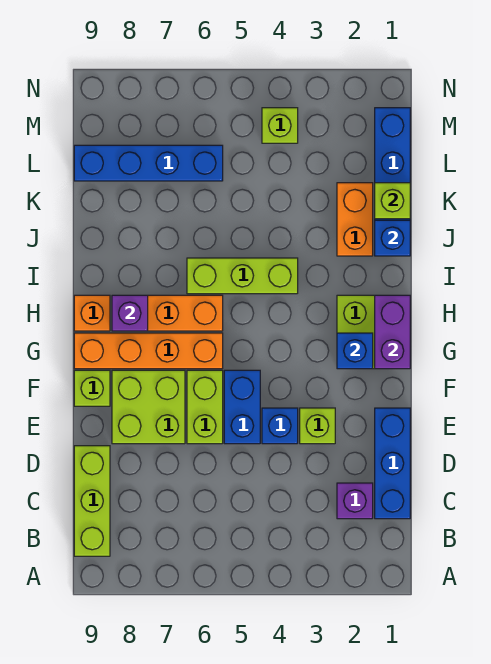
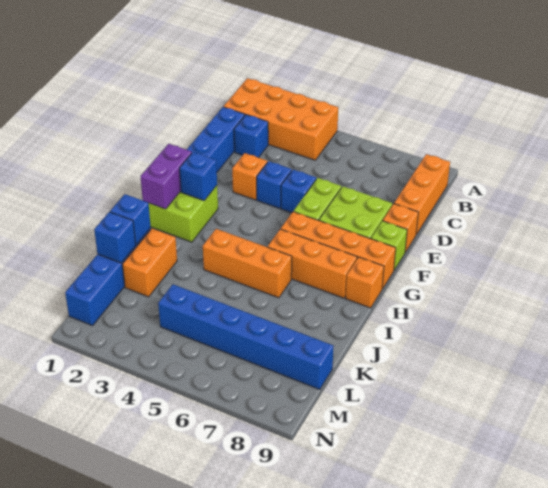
none -> orange 2x4 brick [223,78,338,160]
lime 1x3 brick [74,446,110,556] -> orange 1x3 brick [394,154,450,235]
purple 1x1 brick [337,483,373,519] -> blue 1x1 brick [234,115,268,158]
lime 1x1 brick [300,408,335,444] -> orange 1x1 brick [232,153,267,200]
blue 1x2 brick [224,370,260,444] -> blue 1x1 brick [281,170,316,213]
none -> orange 1x1 brick [383,204,418,252]
purple 1x1 brick [112,295,148,331] -> none
lime 1x3 brick [187,258,298,294] -> orange 1x3 brick [203,229,292,298]
lime 1x1 brick [375,183,410,219] -> blue 1x1 brick [94,212,136,263]
blue 1x4 brick [74,145,223,181] -> blue 1x6 brick [158,284,334,389]
lime 1x1 brick [262,108,298,143] -> none

